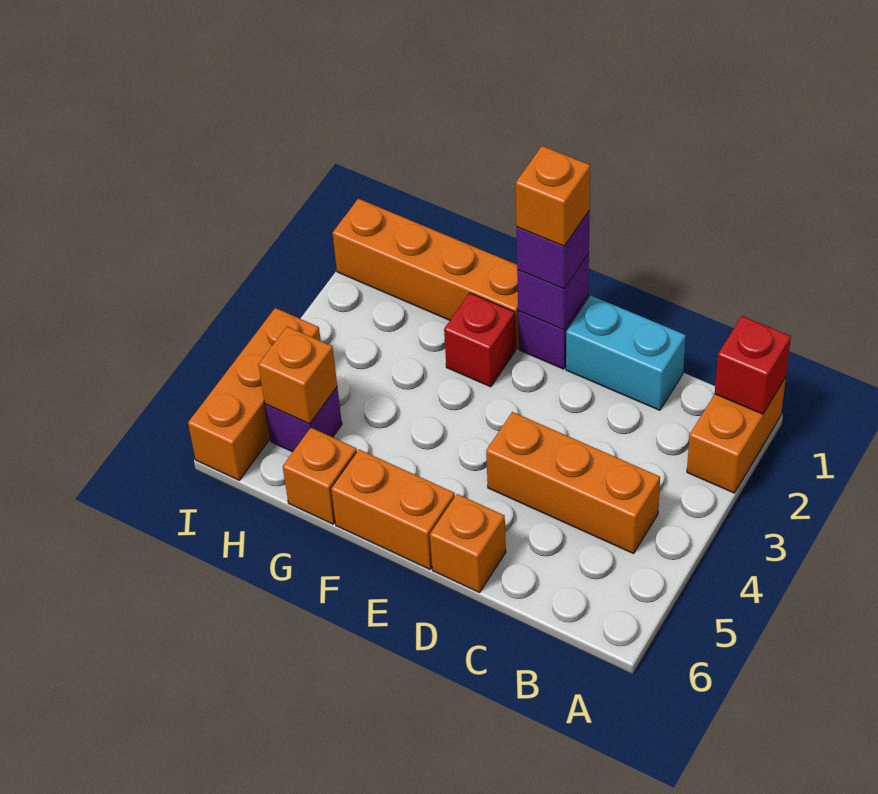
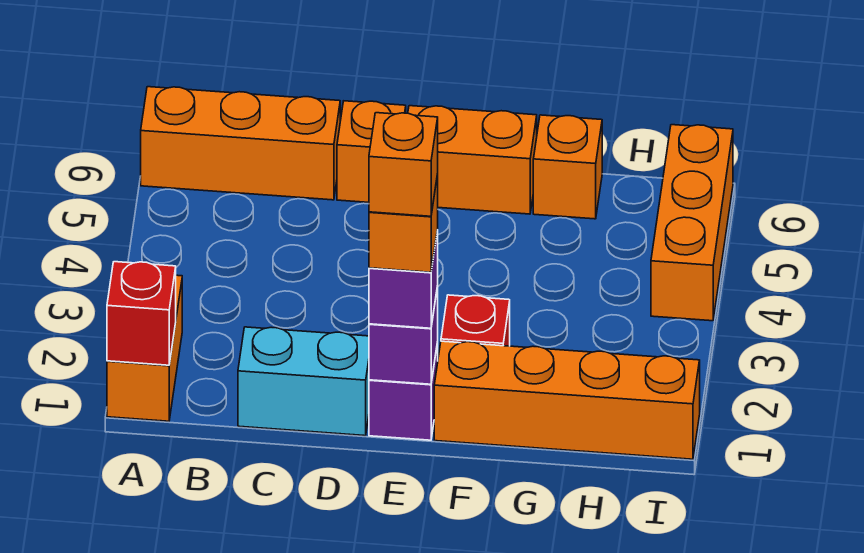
orange 1x3 brick [486,412,660,554] -> orange 1x3 brick moved to [141,87,340,200]
purple 1x1 brick [265,387,342,452] -> none
orange 1x1 brick [258,326,337,424] -> orange 1x1 brick moved to [369,113,438,216]

